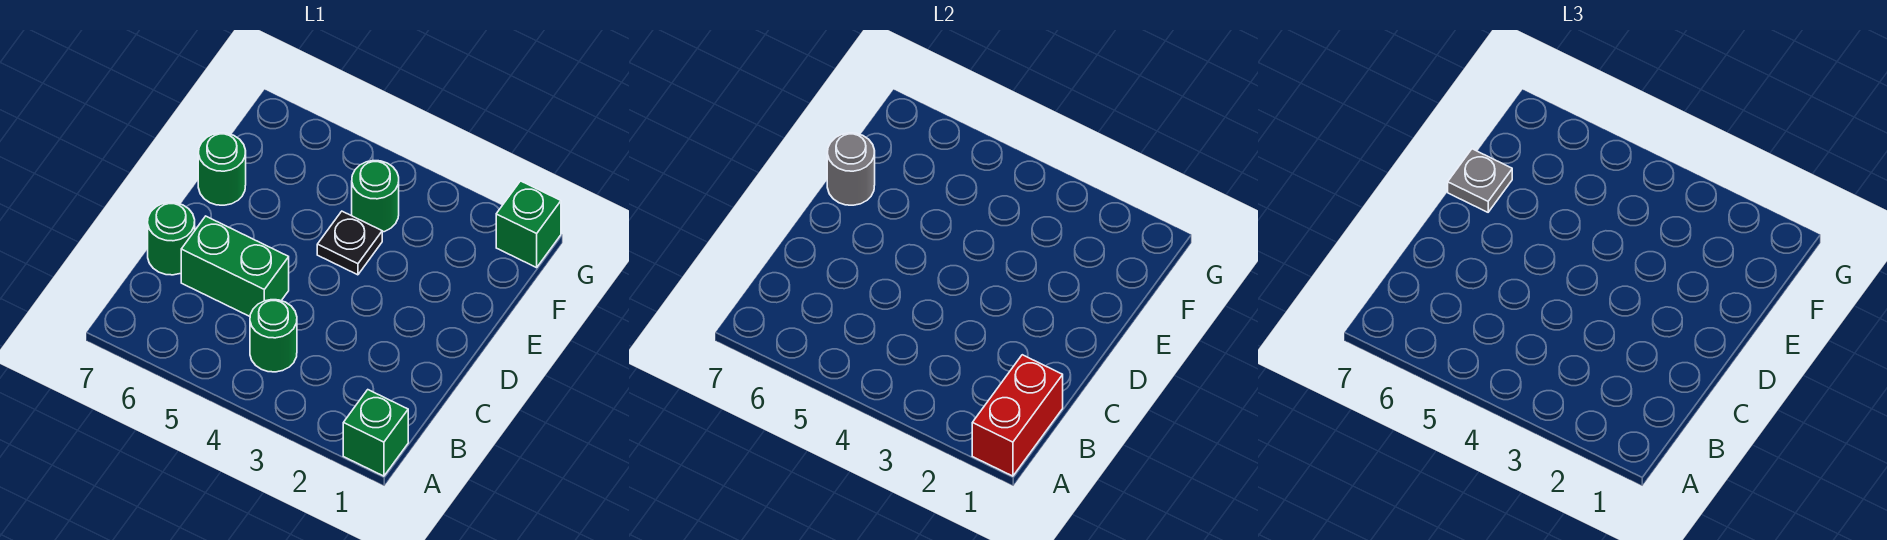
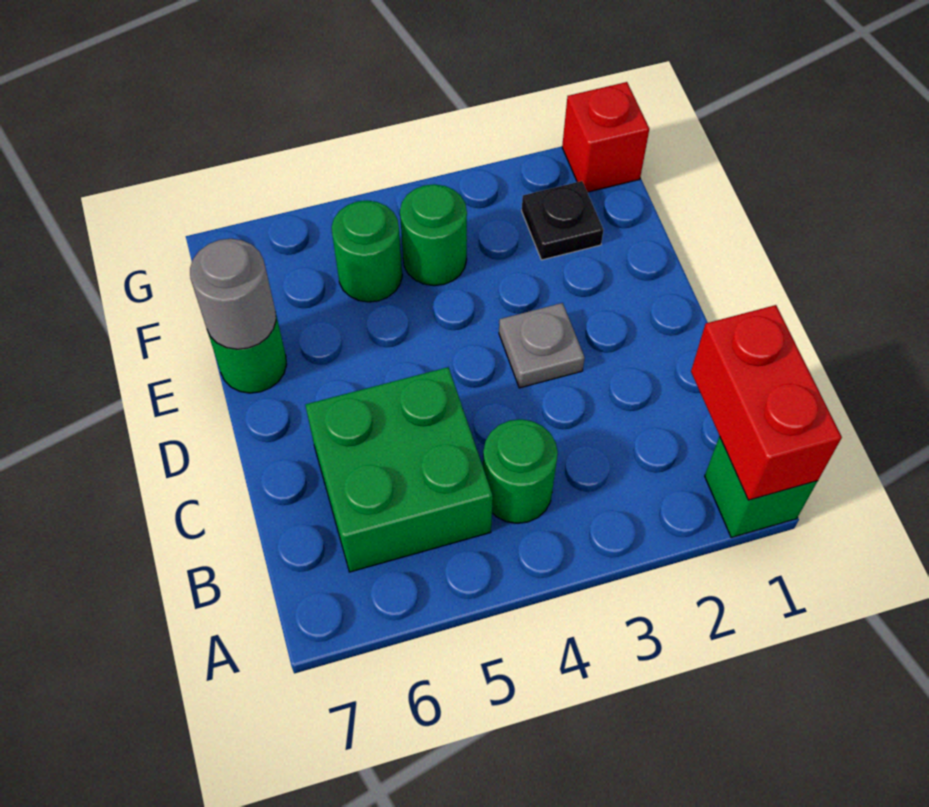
green 1x2 brick [181,216,289,316] -> green 2x2 brick [305,367,493,572]
green 1x1 round brick [148,202,195,275] -> green 1x1 round brick moved to [332,201,402,302]
black 1x1 plate [317,211,382,275] -> black 1x1 plate moved to [522,181,603,260]
grey 1x1 plate [1448,149,1512,212] -> grey 1x1 plate moved to [499,303,585,388]
green 1x1 brick [496,181,561,268] -> red 1x1 brick [562,82,649,192]

